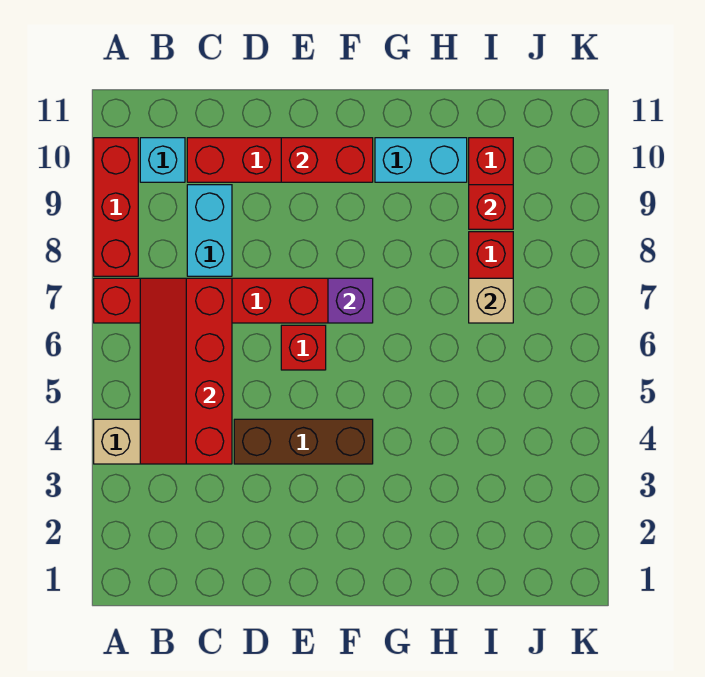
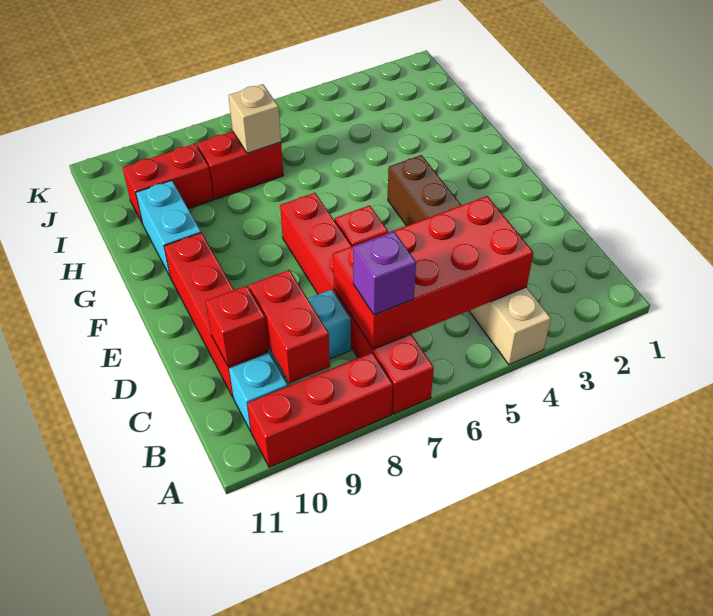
red 2x4 slope [140,278,232,464] -> red 2x4 brick [333,196,533,349]
red 1x2 brick [281,138,373,182] -> red 1x2 brick moved to [249,270,330,383]
purple 1x1 brick [328,278,373,323] -> purple 1x1 brick moved to [353,232,416,315]
red 1x1 brick [469,185,513,229] -> red 1x1 brick moved to [206,286,268,367]

